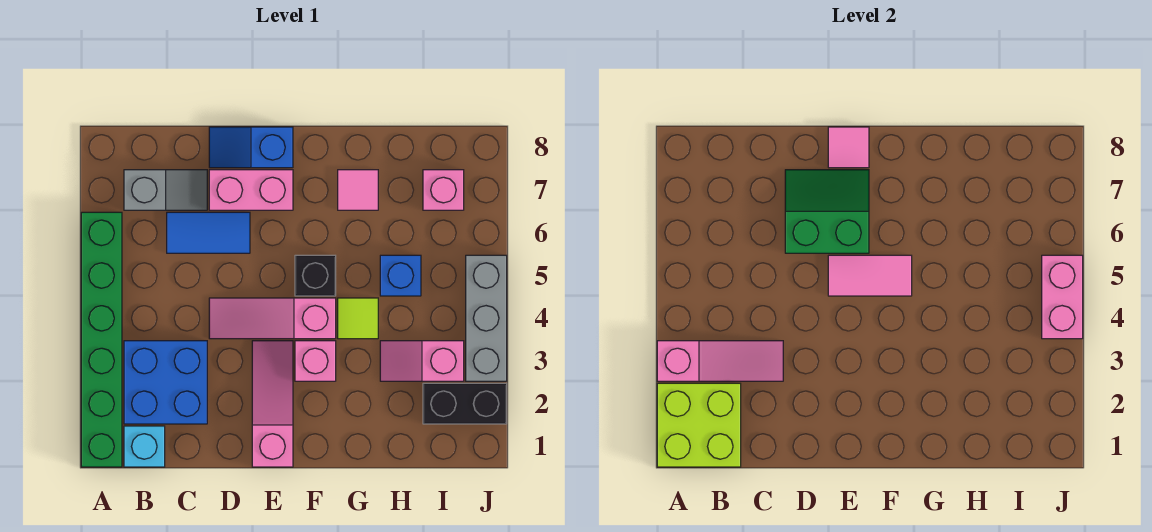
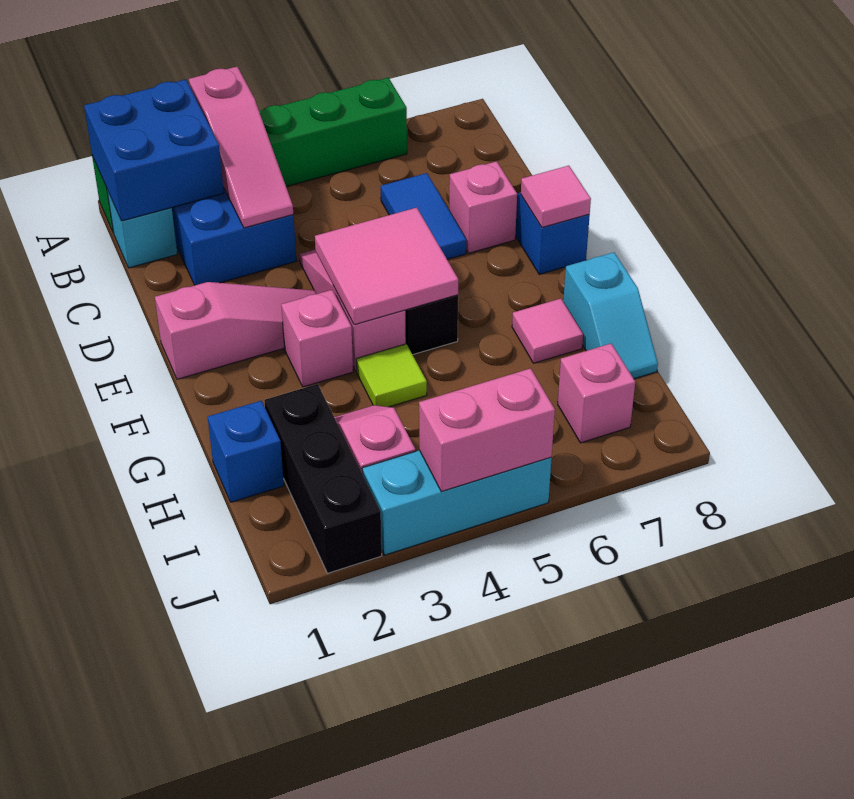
lime 2x2 brick [657,383,741,467] -> blue 2x2 brick [84,80,224,221]
grey 1x2 slope [124,170,207,210] -> none
green 2x2 slope [785,170,869,253] -> none
pink 1x2 brick [209,170,293,210] -> pink 1x1 brick [449,161,517,253]
pink 1x2 tile [828,255,912,296] -> pink 2x2 tile [315,208,458,325]
none -> cyan 1x2 slope [563,252,658,379]
blue 1x1 brick [380,255,421,296] -> blue 1x1 brick moved to [208,401,284,502]
black 1x2 brick [423,383,507,424] -> black 1x3 brick [264,384,382,573]
grey 1x3 brick [466,255,507,381] -> cyan 1x3 brick [362,450,552,555]

